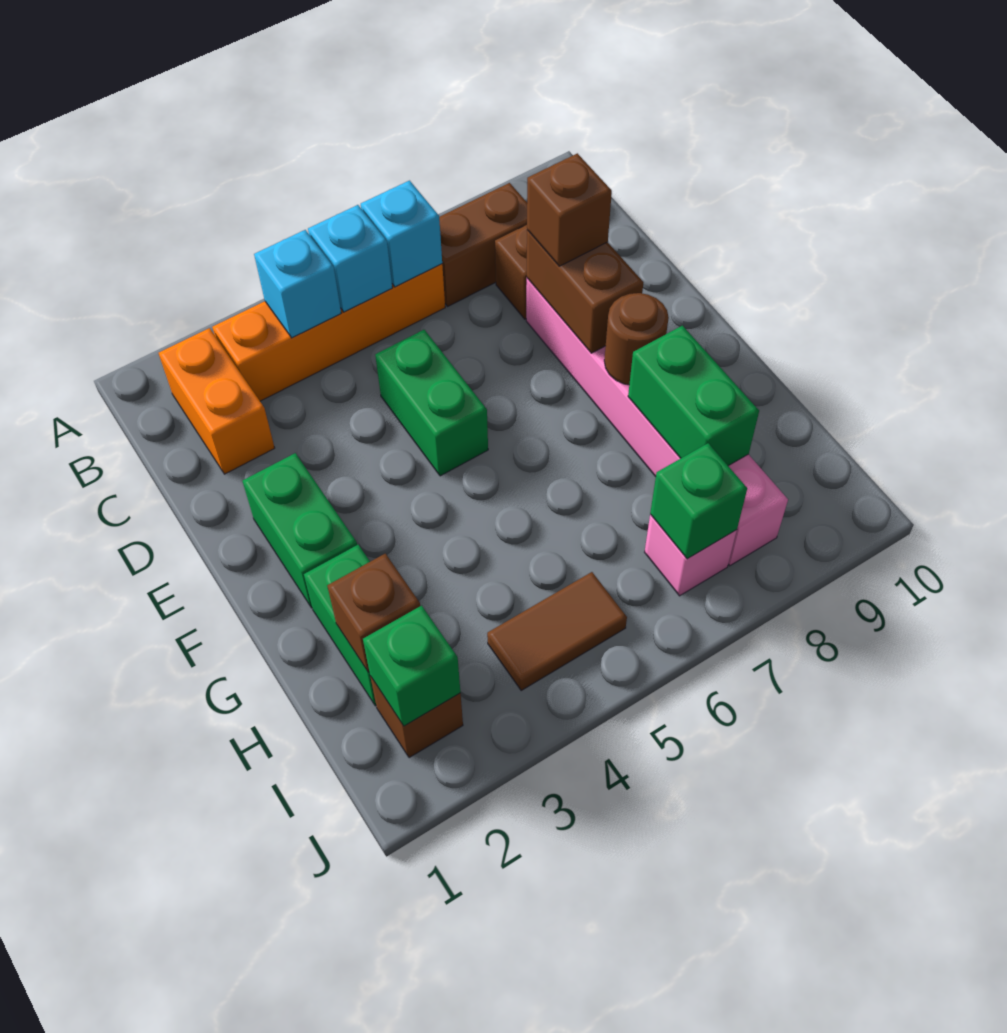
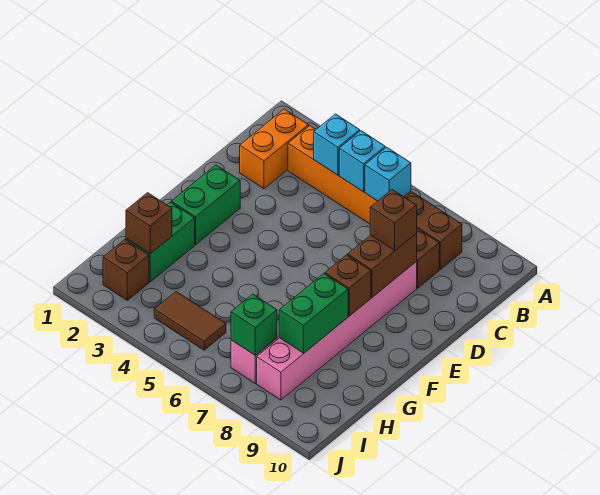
green 1x2 brick [375,330,488,476] -> none
brown 1x1 round brick [604,293,669,385] -> brown 1x1 brick [325,255,371,316]
green 1x1 brick [363,606,460,726] -> none

